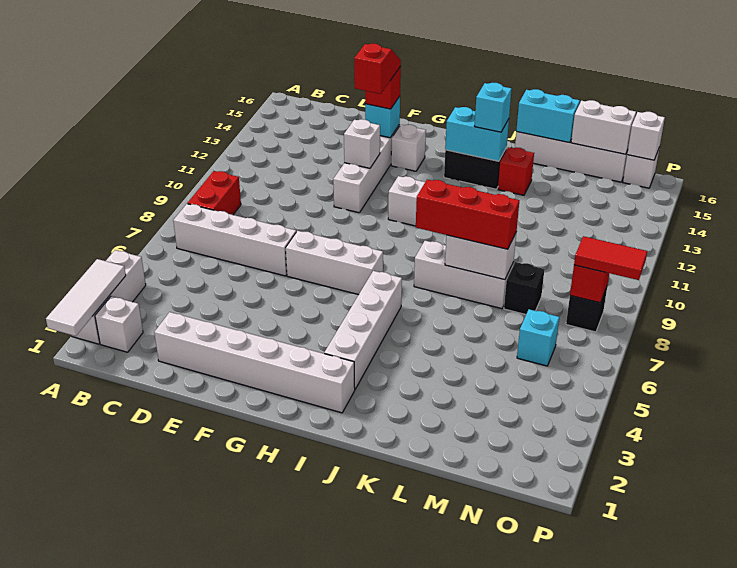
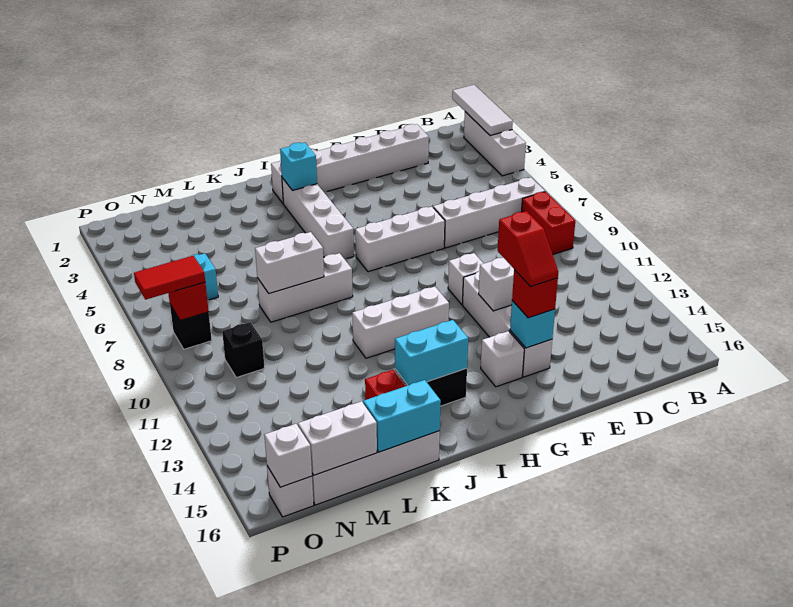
white 1x1 brick [95,296,143,352] -> white 1x1 brick moved to [448,253,484,305]
red 1x3 brick [416,180,519,249] -> none
cyan 1x1 brick [475,83,512,132] -> cyan 1x1 brick moved to [280,142,317,190]
black 1x1 brick [504,262,545,314] -> black 1x1 brick moved to [222,322,264,378]

